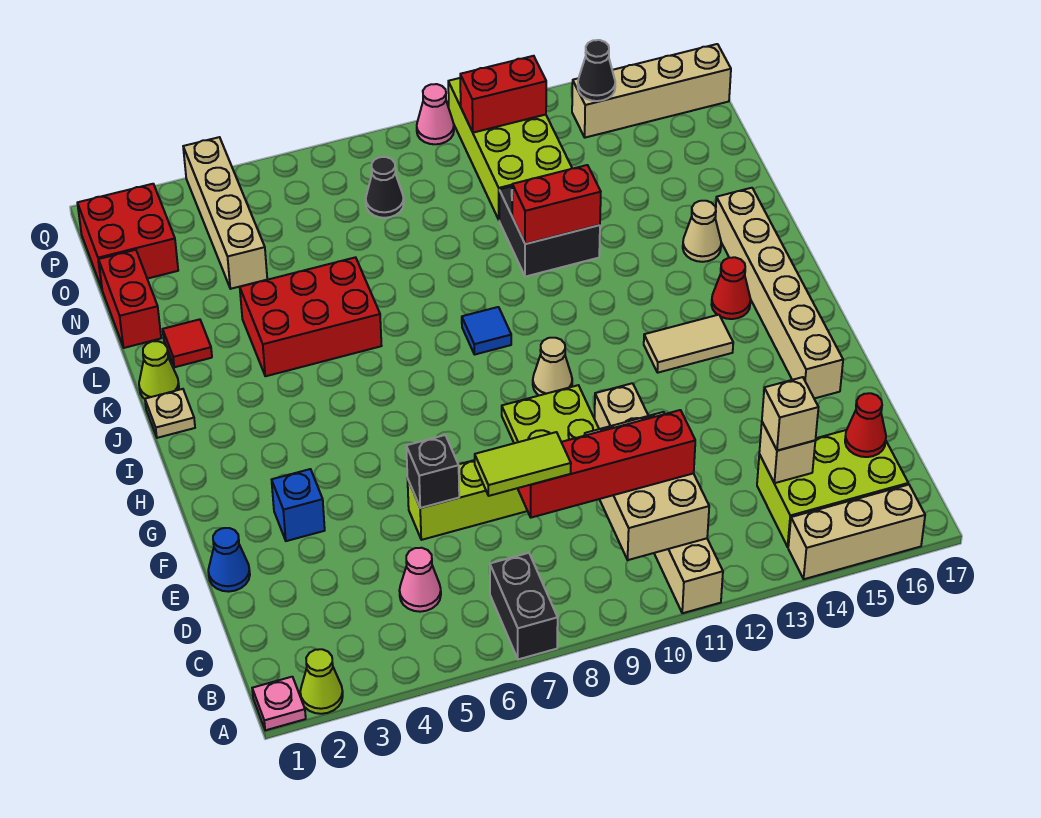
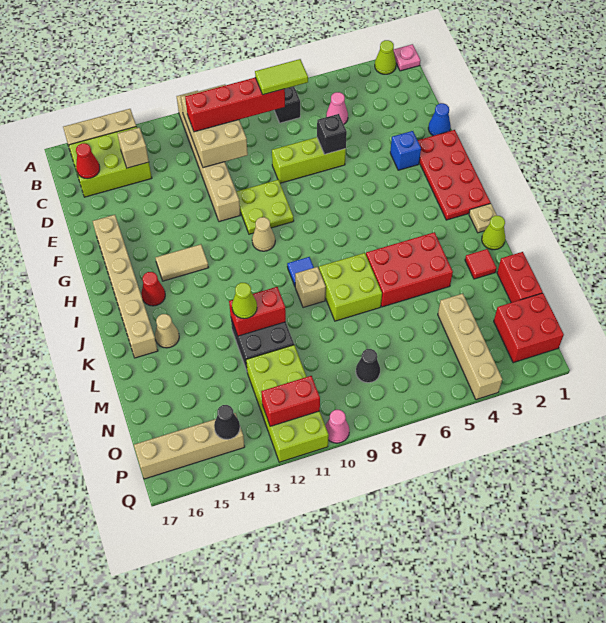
tan 1x1 brick [762,377,818,451] -> tan 1x1 brick moved to [295,267,326,308]
none -> red 2x4 plate [418,130,491,220]
none -> lime 2x2 brick [319,253,382,321]
none -> lime 1x1 cone [232,283,257,319]

